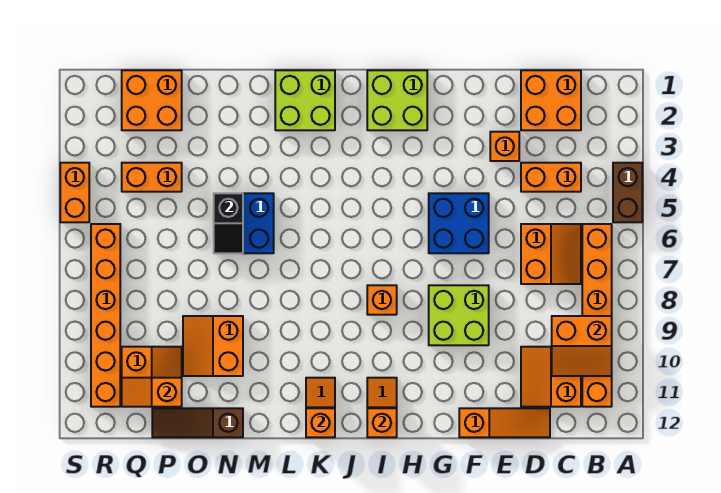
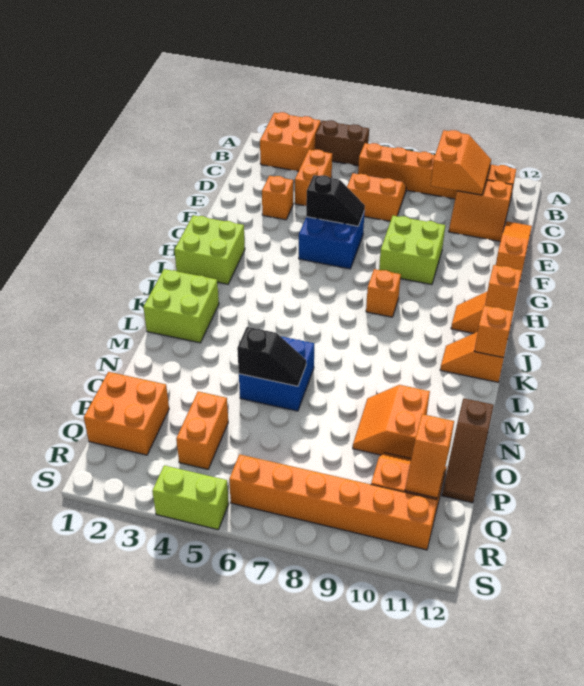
orange 2x2 brick [521,70,581,130] -> orange 2x2 brick moved to [260,112,321,171]
none -> black 1x2 slope [306,175,365,226]
orange 2x2 slope [183,316,243,376] -> orange 2x2 slope turned to [353,385,430,458]
orange 1x2 brick [60,163,89,222] -> lime 1x2 brick [152,465,229,530]

